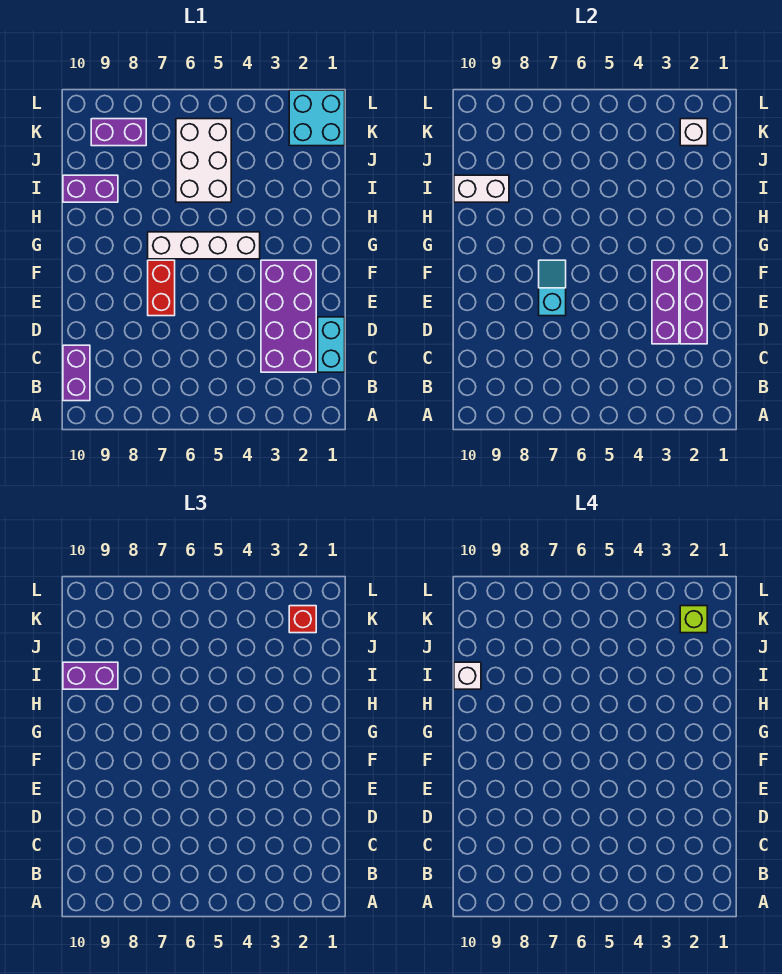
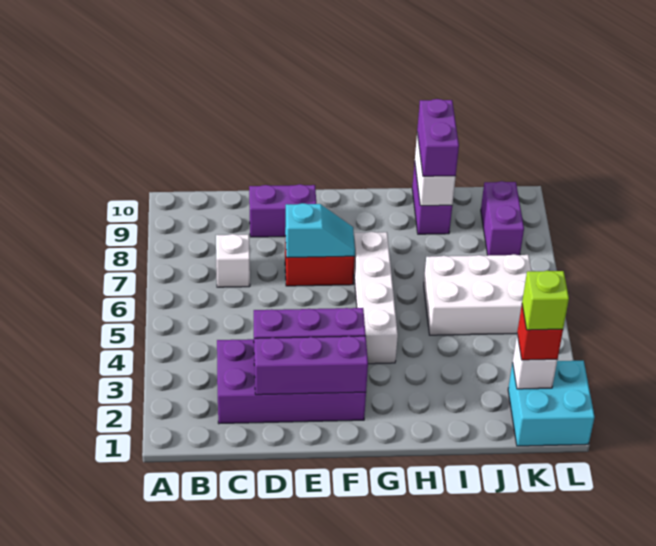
purple 1x2 brick [63,345,90,401] -> purple 1x2 brick moved to [249,184,316,237]
cyan 1x2 brick [318,317,345,372] -> none
white 1x1 brick [454,662,481,689] -> white 1x1 brick moved to [216,234,250,287]

